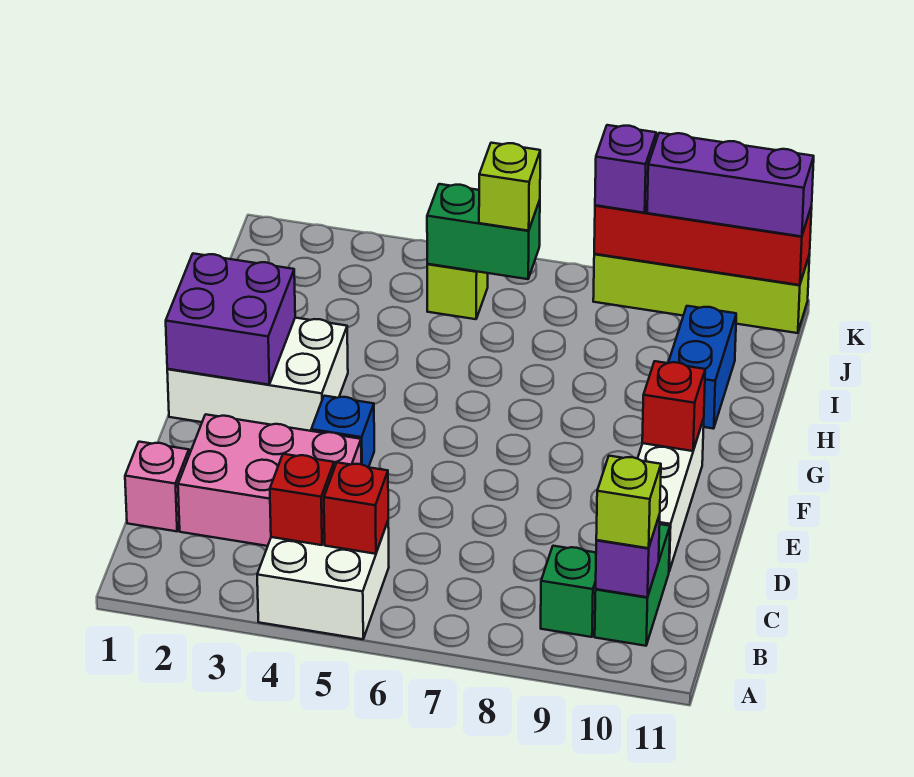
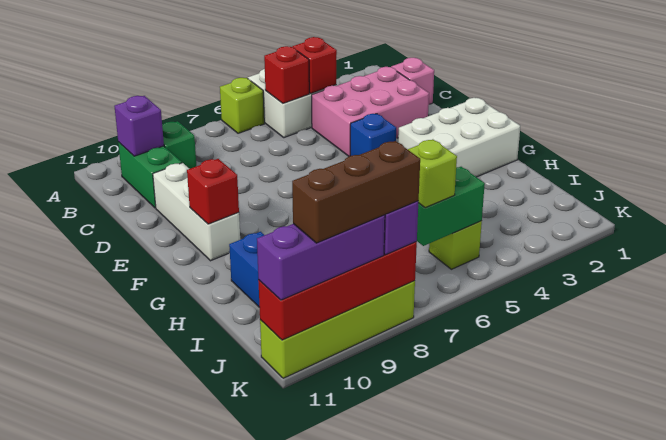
lime 1x1 brick [596,456,661,548] -> lime 1x1 brick moved to [220,78,264,133]
purple 2x2 brick [166,253,295,385] -> none
none -> brown 1x3 brick [292,141,420,243]

